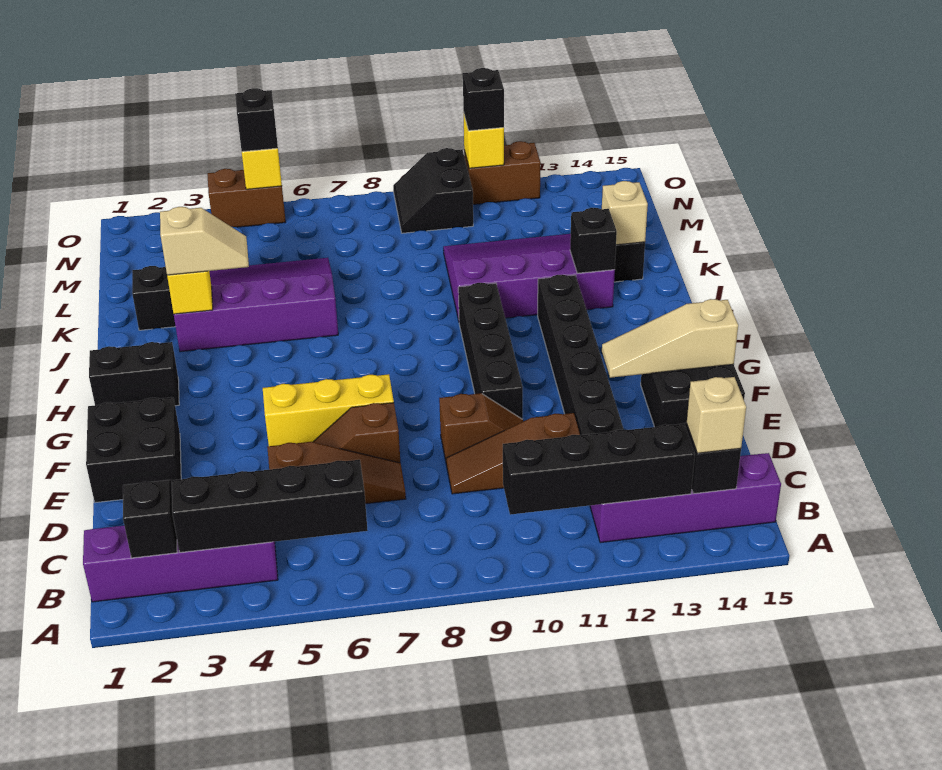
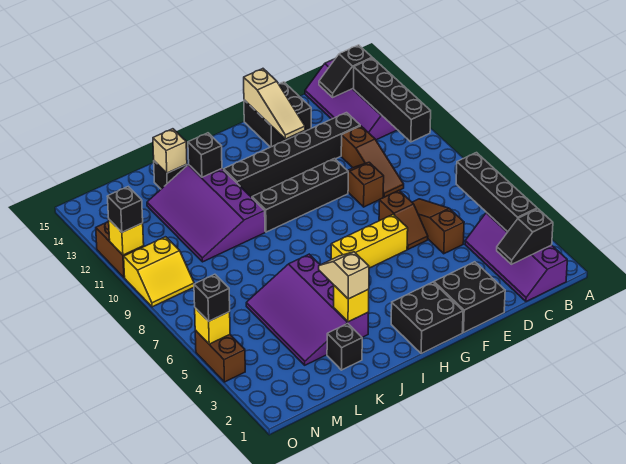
tan 1x1 brick [687,377,746,453] -> none
yellow 1x3 brick [263,374,394,446] -> yellow 1x3 brick turned to [331,214,408,268]
black 1x2 brick [89,342,179,406] -> black 2x2 brick [391,282,463,354]
black 2x2 slope [393,148,473,233] -> yellow 2x2 slope [124,237,194,307]

